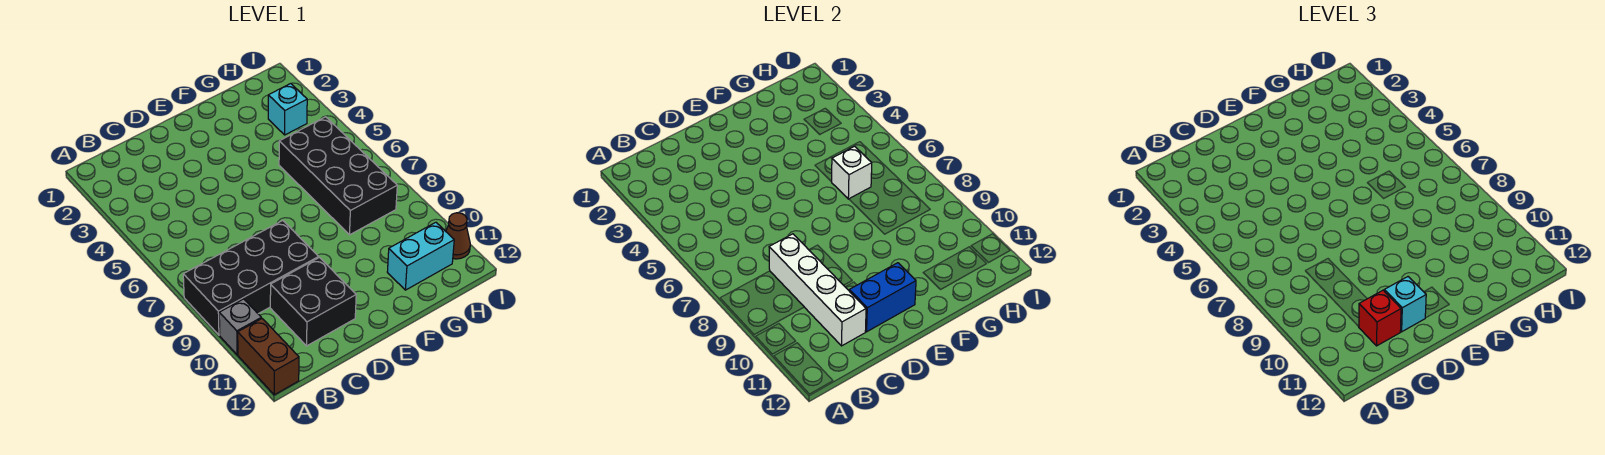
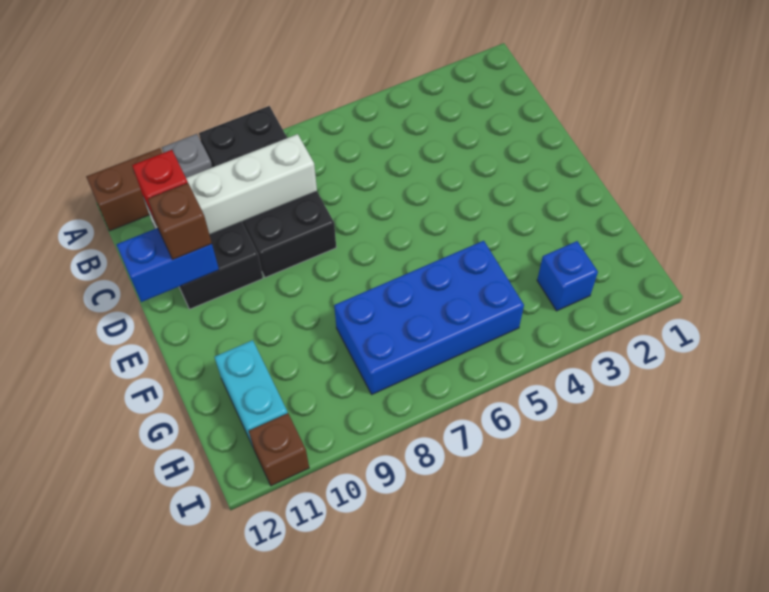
blue 1x2 brick [849,263,916,332] -> blue 1x2 brick turned to [117,228,219,302]
cyan 1x1 brick [1384,277,1426,332] -> brown 1x1 brick [148,183,212,259]
black 2x4 brick [279,117,397,235] -> blue 2x4 brick [334,241,524,394]
white 1x1 brick [832,146,872,199] -> none
cyan 1x1 brick [268,84,307,135] -> blue 1x1 brick [537,241,598,311]
brown 1x1 cone [446,213,470,259] -> brown 1x1 brick [249,413,309,486]

